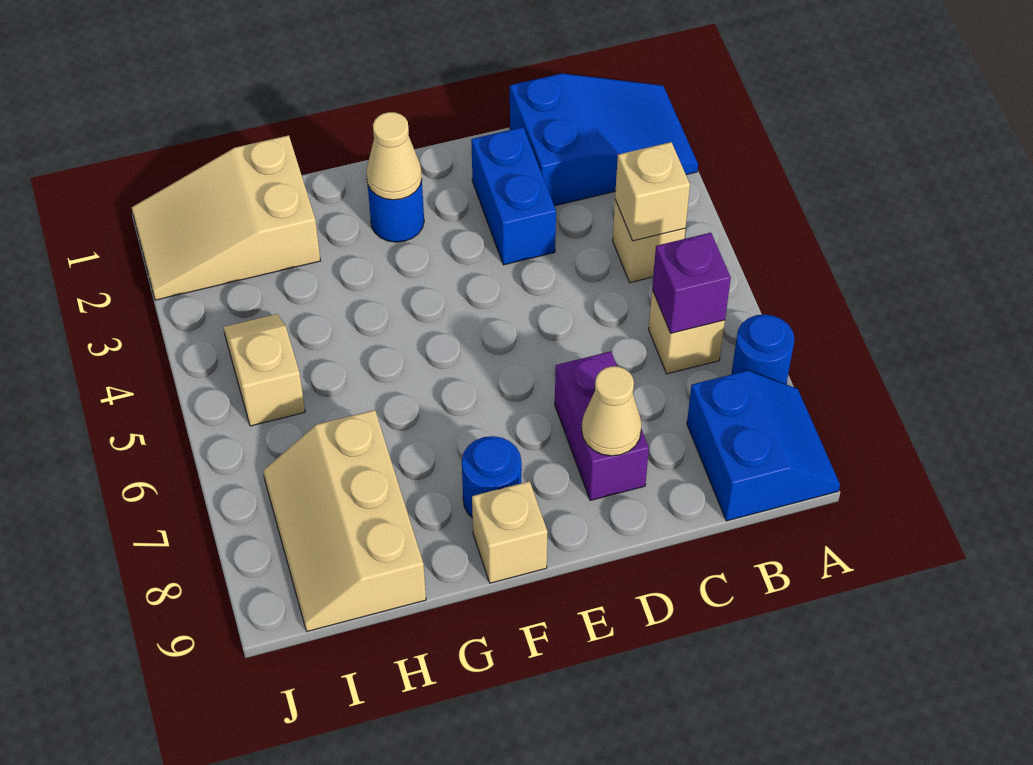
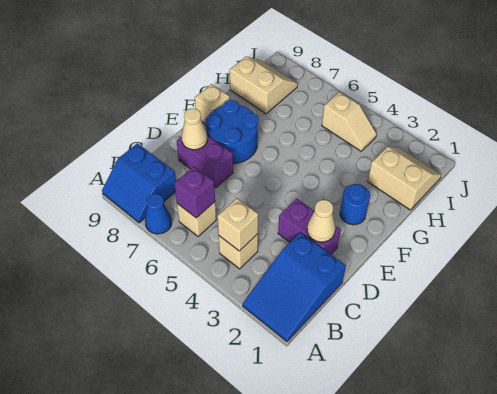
blue 1x1 round brick [731,314,795,384] -> blue 1x1 cone [145,194,172,234]
blue 1x2 brick [471,127,556,265] -> purple 1x2 brick [278,199,340,254]
tan 1x1 cone [366,112,422,200] -> tan 1x1 cone moved to [307,200,335,242]
blue 1x1 round brick [462,436,522,518] -> blue 2x2 round brick [205,100,258,163]
tan 2x3 slope [132,135,321,300] -> tan 2x2 slope [368,147,441,210]
tan 2x3 slope [263,410,426,631] -> tan 2x2 slope [230,57,297,114]

